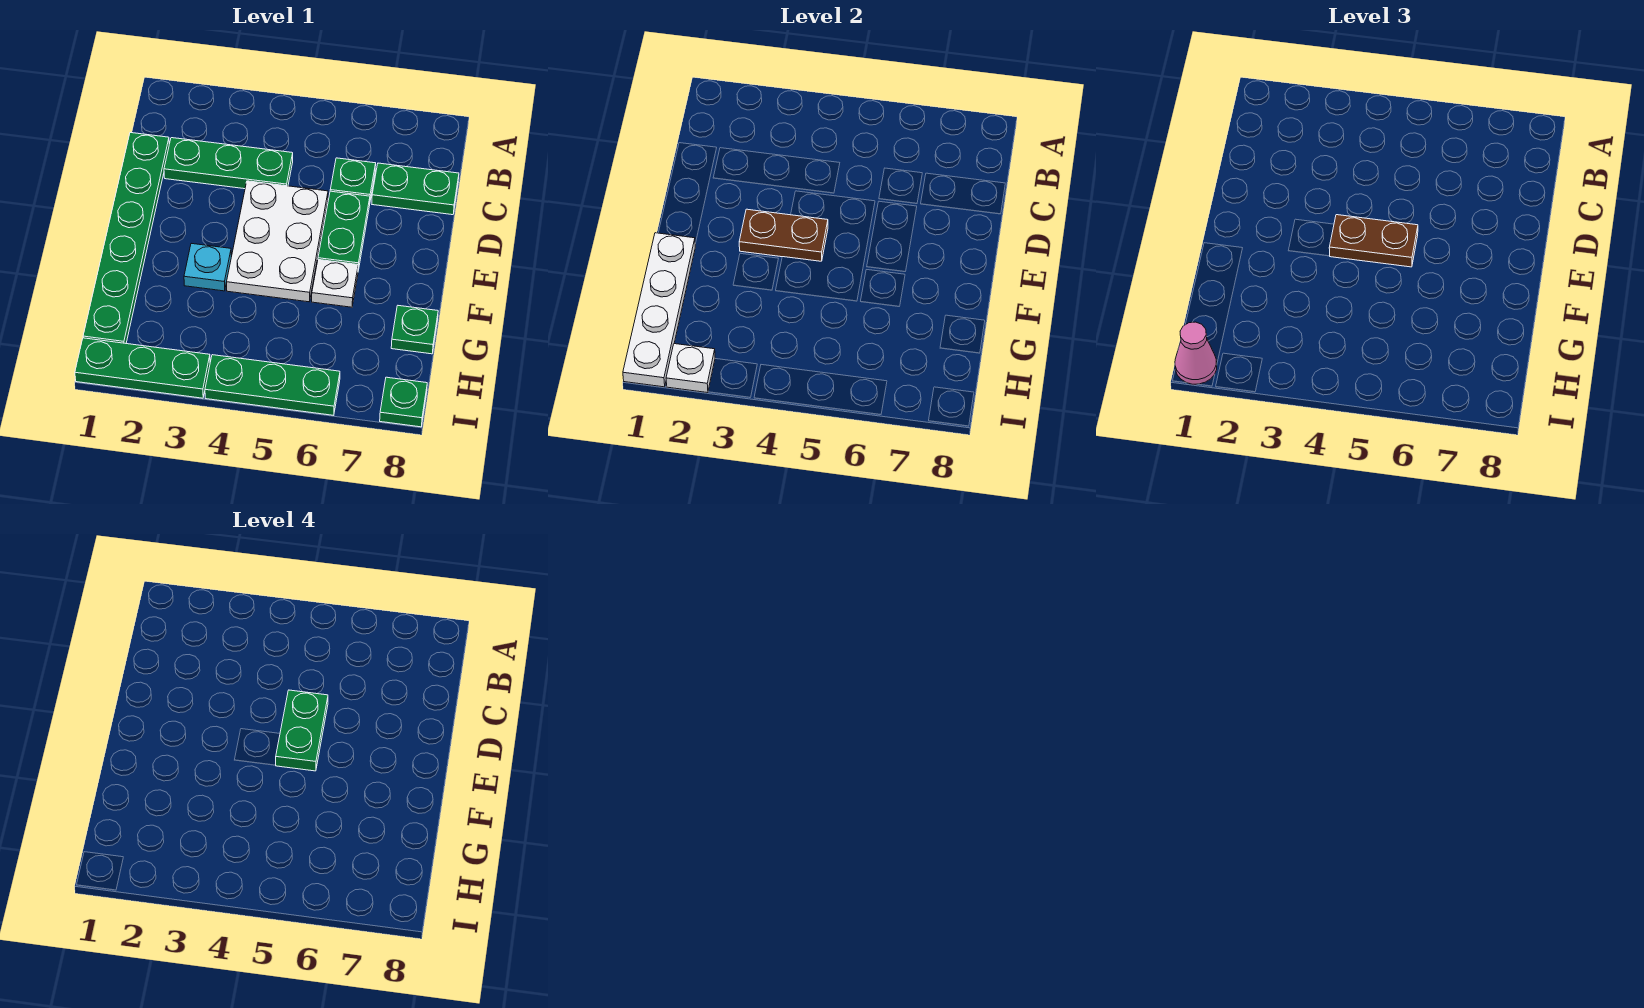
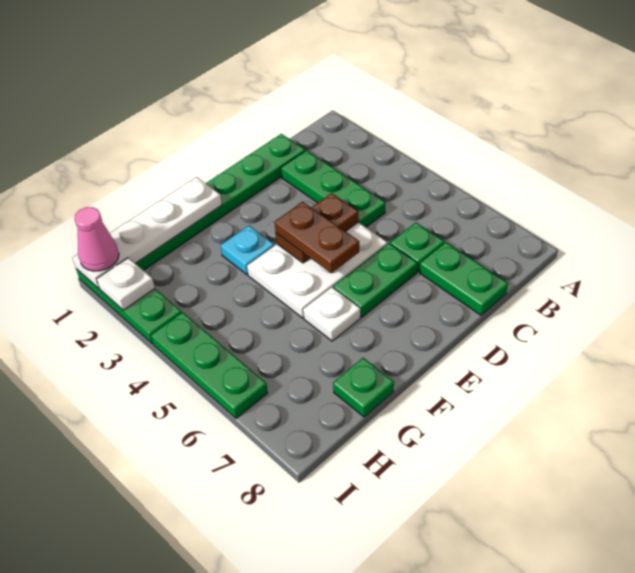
green 1x2 plate [276,690,328,771] -> none
brown 1x2 plate [739,209,828,261] -> brown 1x2 plate turned to [276,193,359,263]
green 1x1 plate [380,377,427,427] -> none

